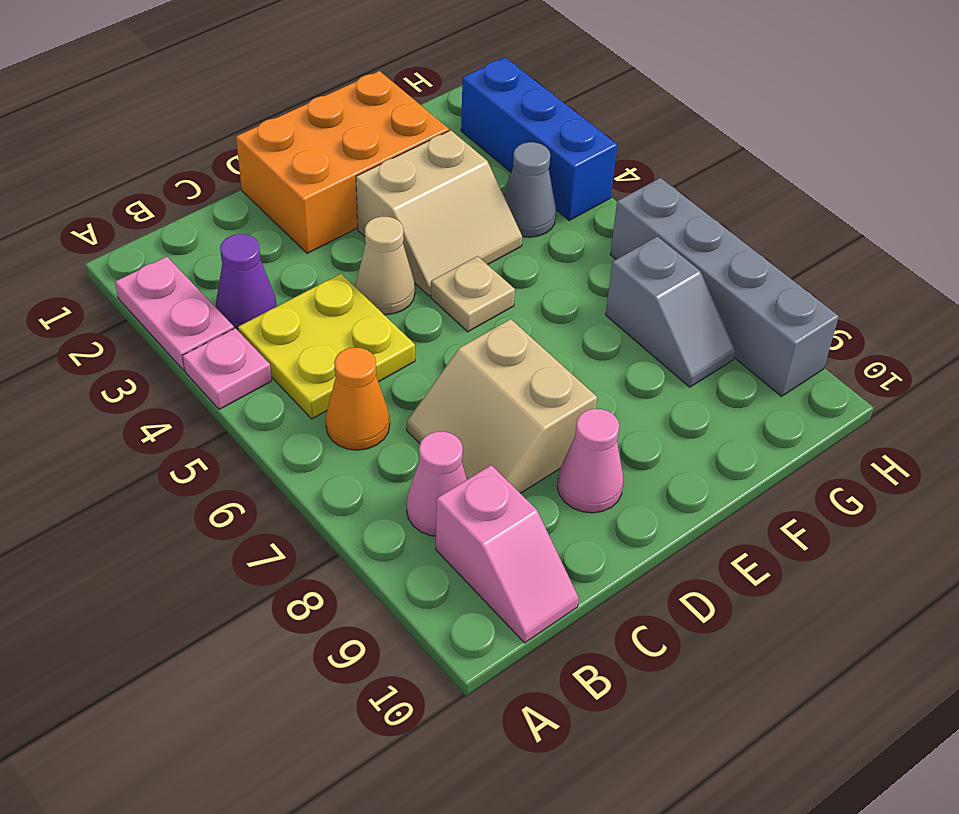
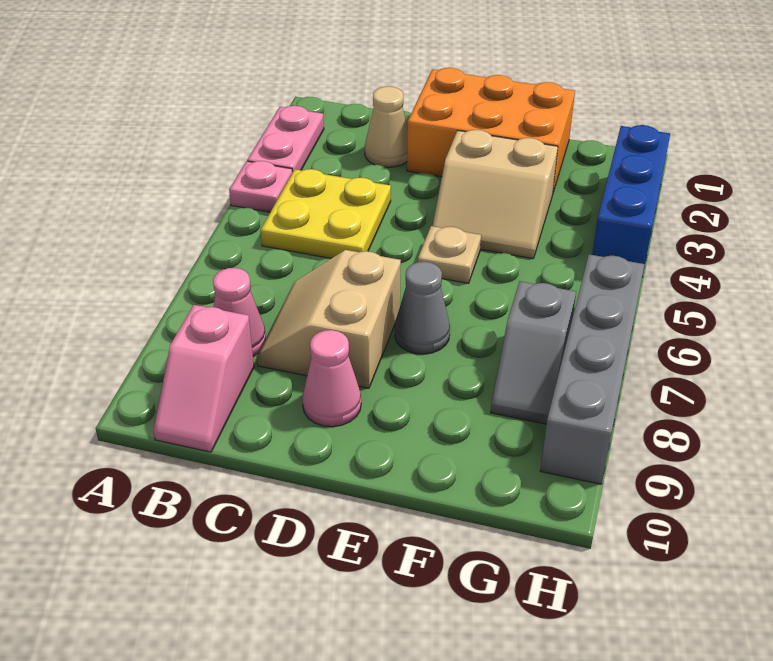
purple 1x1 cone [216,234,277,330] -> none
orange 1x1 cone [325,347,390,450] -> none
tan 1x1 cone [356,216,415,315] -> tan 1x1 cone moved to [365,86,408,167]
grey 1x1 cone [504,142,556,237] -> grey 1x1 cone moved to [395,262,450,354]

